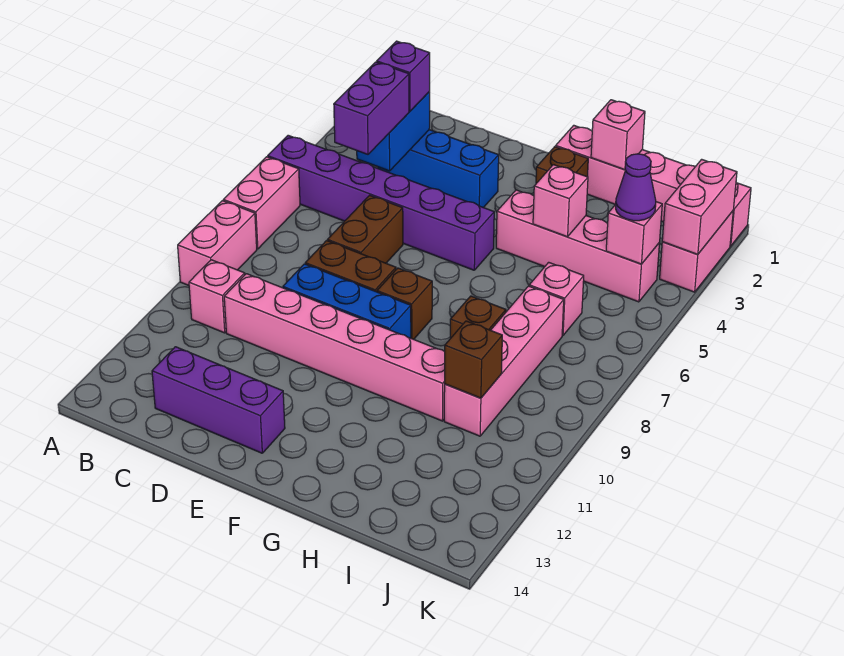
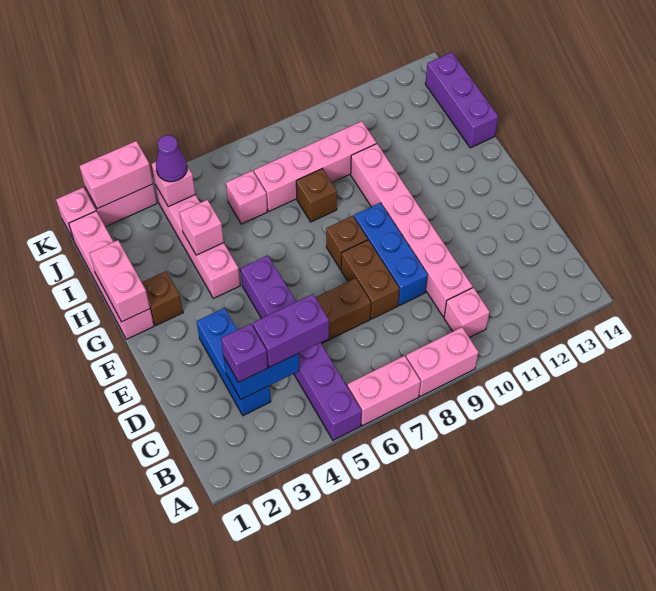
purple 1x3 brick [152,347,285,453] -> purple 1x3 brick moved to [425,52,498,148]
pink 1x1 brick [591,100,645,170] -> pink 1x2 brick [90,240,150,322]
brown 1x1 brick [445,321,502,398] -> none

